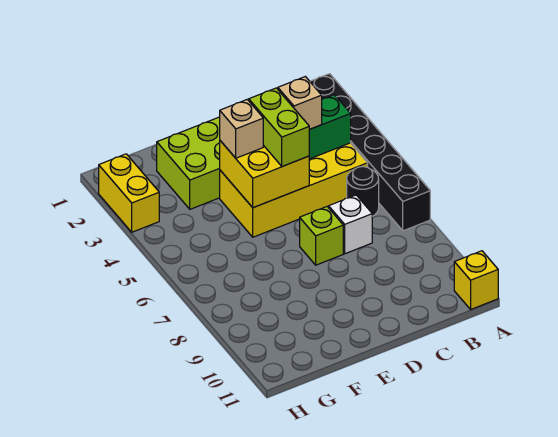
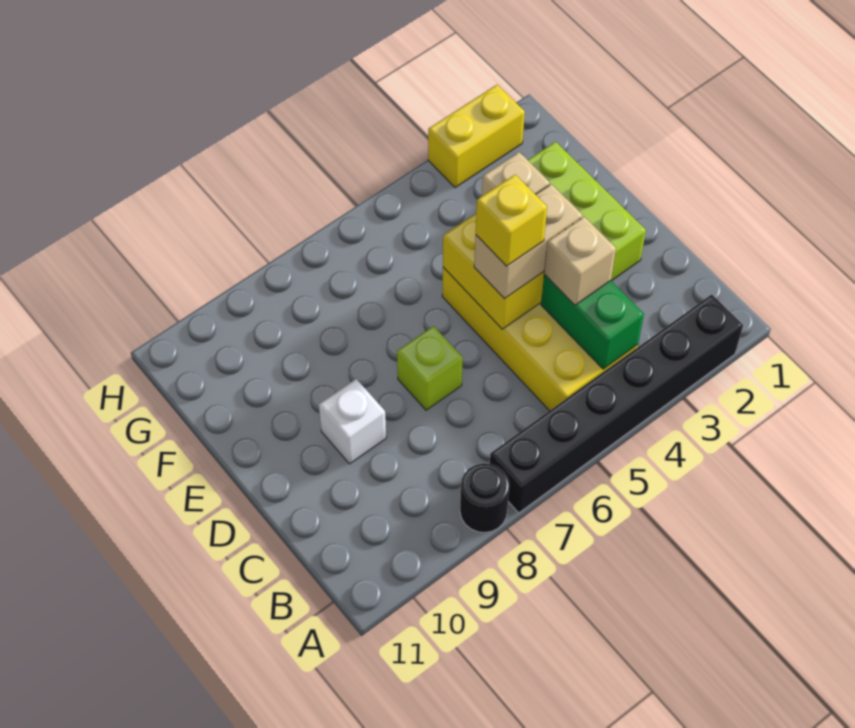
yellow 1x1 brick [454,251,498,309] -> yellow 1x1 brick moved to [476,175,547,266]
black 1x1 round brick [347,167,379,216] -> black 1x1 round brick moved to [460,463,509,533]
white 1x1 brick [329,195,372,254] -> white 1x1 brick moved to [319,379,386,464]
lime 1x2 brick [249,88,310,166] -> tan 1x2 brick [474,184,582,299]

